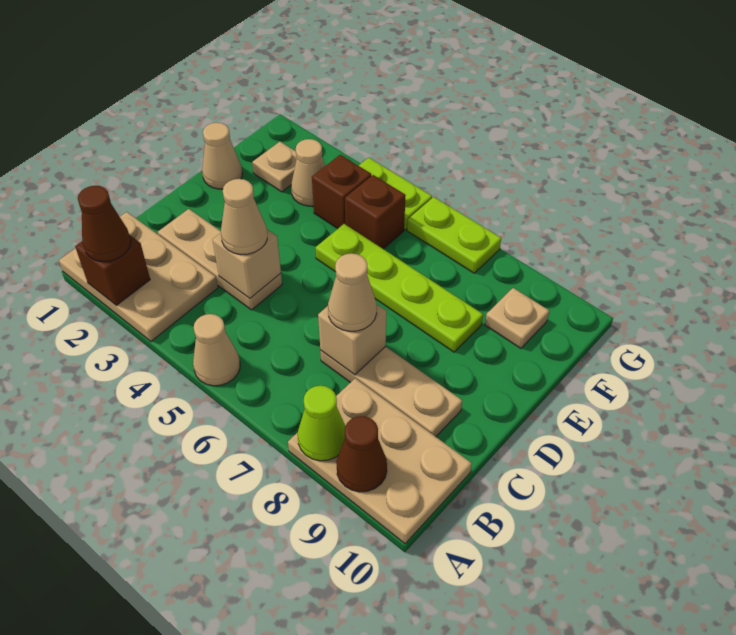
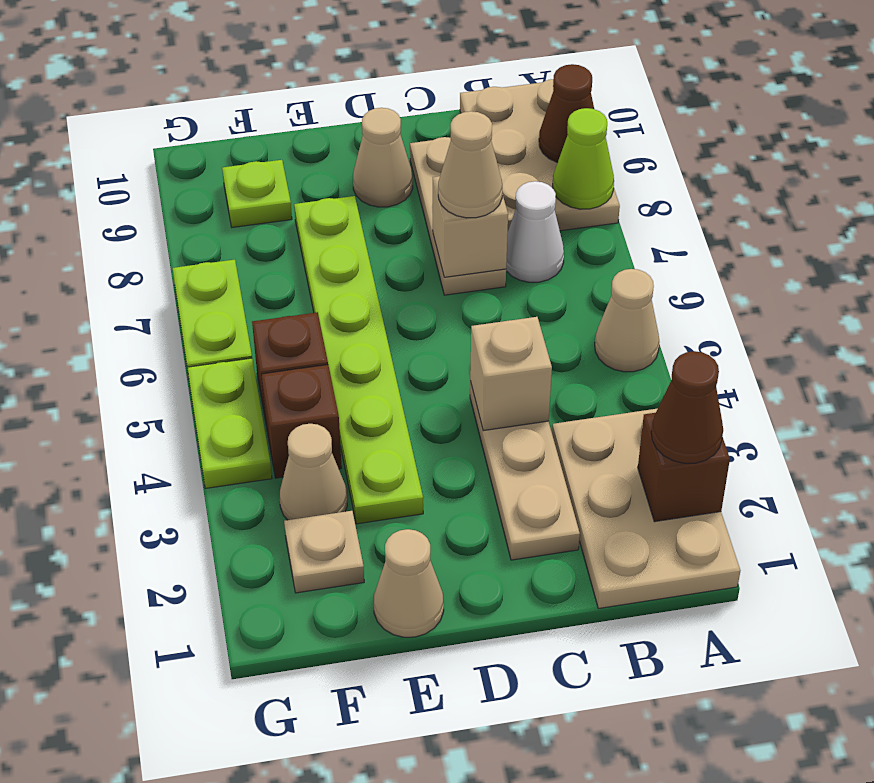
none -> white 1x1 cone [506,181,564,282]
tan 1x1 cone [221,179,267,255] -> tan 1x1 cone moved to [353,108,413,207]
lime 1x4 plate [316,224,483,352] -> lime 1x6 plate [294,196,423,524]
tan 1x1 plate [485,288,549,348] -> lime 1x1 plate [222,160,292,227]

